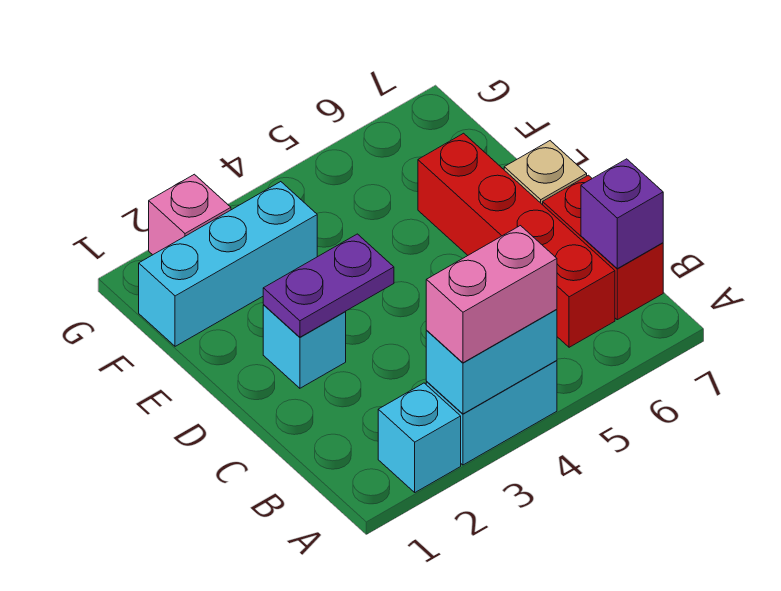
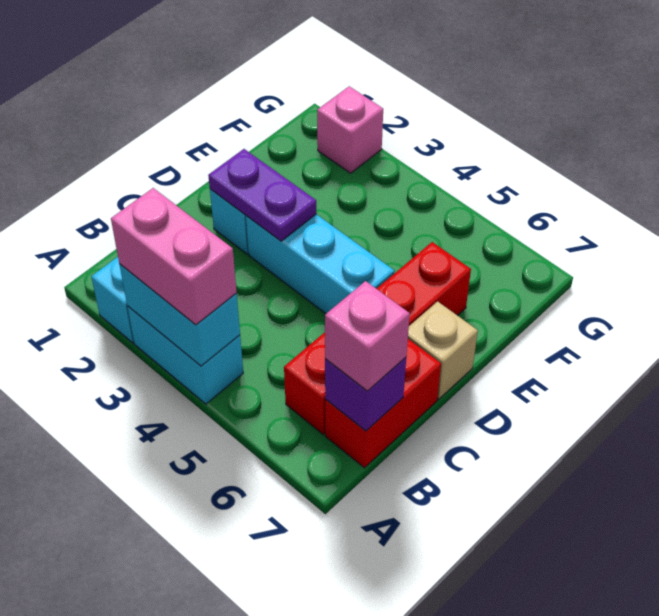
none -> pink 1x1 brick [325,281,410,391]
cyan 1x3 brick [139,182,317,346] -> cyan 1x3 brick moved to [246,214,395,314]

